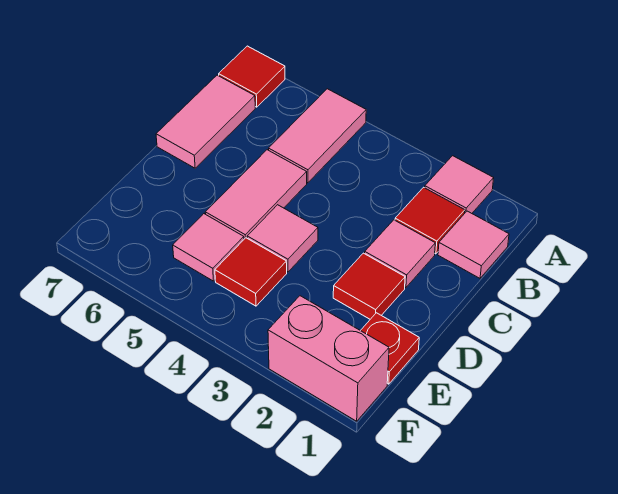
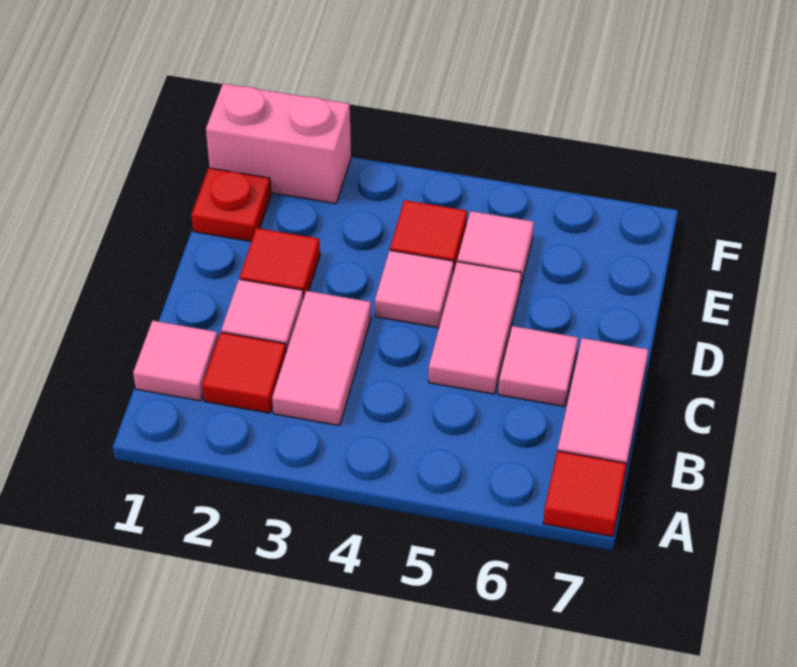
pink 1x1 tile [425,156,494,213] -> pink 1x1 tile moved to [498,326,578,407]
pink 1x2 tile [269,89,366,183] -> pink 1x2 tile moved to [272,291,371,426]

